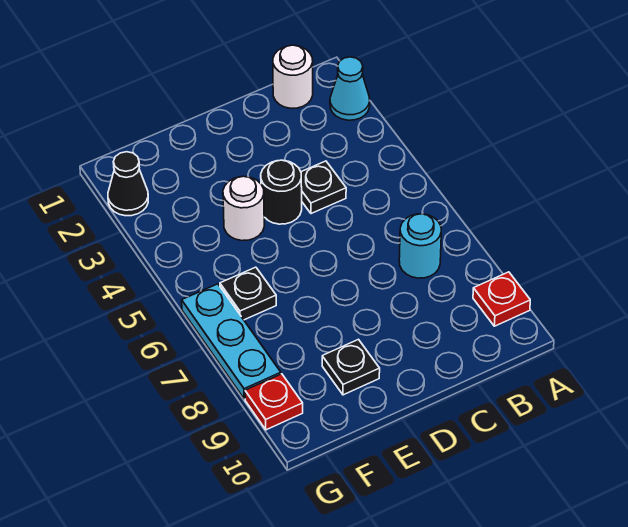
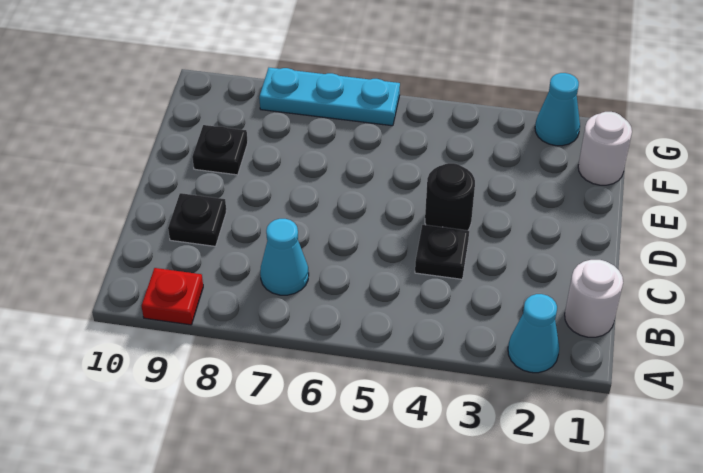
cyan 1x1 round brick [399,214,441,278] -> cyan 1x1 cone [260,219,309,295]
white 1x1 round brick [223,176,264,241] -> white 1x1 round brick moved to [578,112,632,185]
black 1x1 plate [220,267,276,320] -> black 1x1 plate moved to [168,193,227,246]
black 1x1 cone [108,152,148,216] -> cyan 1x1 cone [535,73,580,146]
red 1x1 plate [245,374,303,430] -> none

